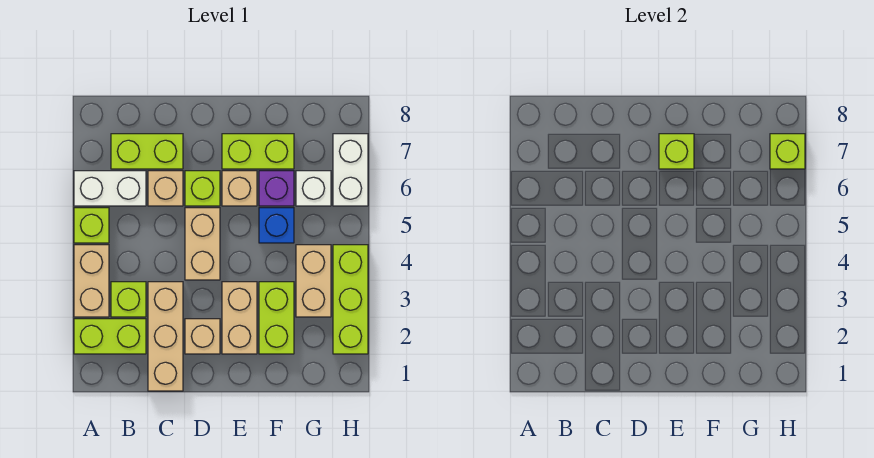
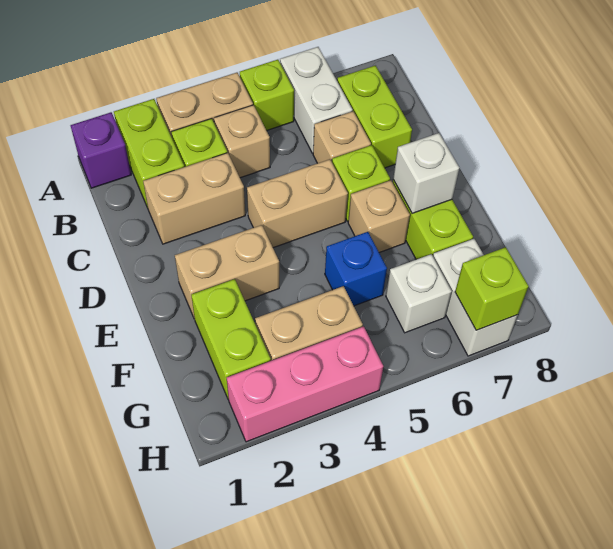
tan 1x3 brick [148,282,183,391] -> tan 1x2 brick [143,153,245,244]
tan 1x1 brick [185,319,220,354] -> tan 1x1 brick moved to [214,105,270,178]
lime 1x1 brick [659,134,694,169] -> white 1x1 brick [393,133,459,213]
lime 1x2 brick [259,282,294,354] -> lime 1x2 brick turned to [191,279,271,399]
purple 1x1 brick [259,171,294,206] -> purple 1x1 brick moved to [71,112,131,188]
lime 1x3 brick [333,245,368,354] -> pink 1x3 brick [227,326,383,442]
white 1x2 brick [333,134,368,206] -> white 1x2 brick turned to [433,239,518,356]

